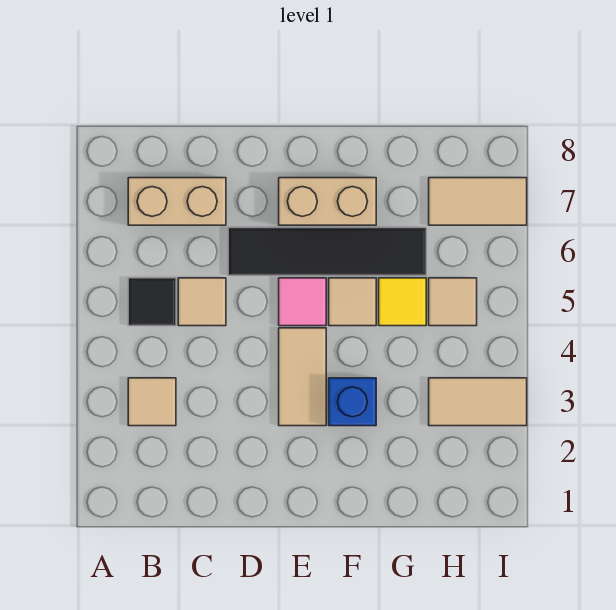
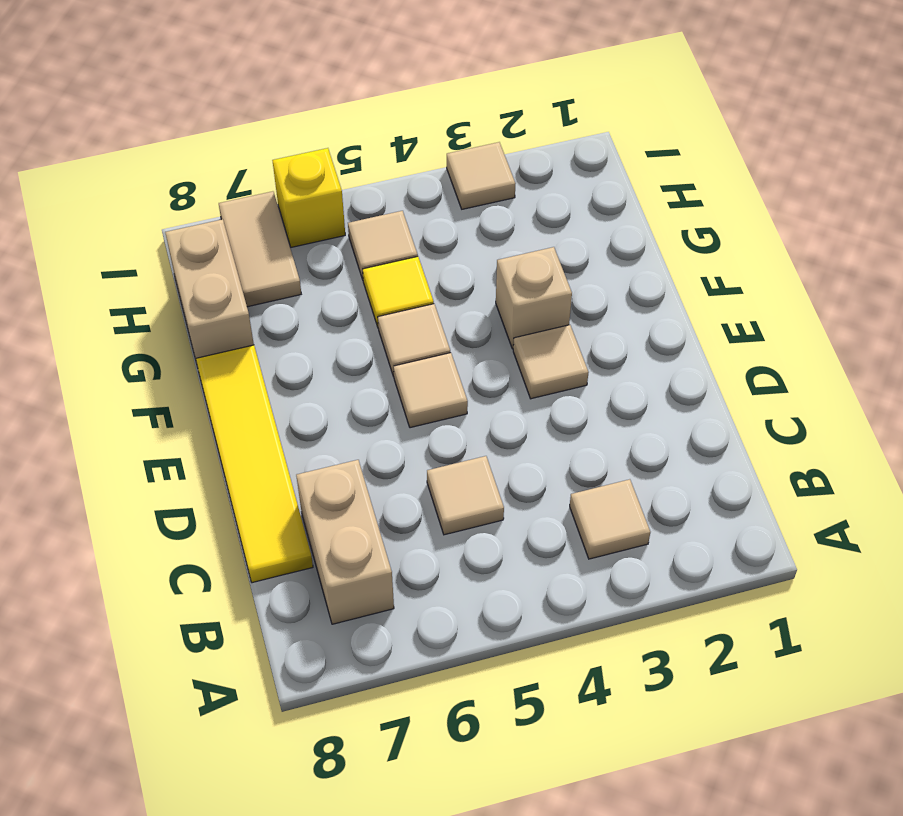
black 1x1 tile [128,278,176,326] -> none
none -> yellow 1x4 tile [196,345,313,583]
black 1x4 tile [228,228,426,275] -> none
tan 1x2 tile [279,328,326,426] -> tan 1x1 tile [513,325,589,399]
pink 1x1 tile [279,278,326,326] -> tan 1x1 tile [394,353,468,428]
tan 1x2 brick [279,178,376,225] -> tan 1x2 brick moved to [165,219,254,359]
blue 1x1 brick [329,378,376,426] -> tan 1x1 brick [496,247,572,349]
tan 1x2 tile [429,378,527,426] -> tan 1x1 tile [447,142,516,209]
none -> yellow 1x1 brick [272,148,345,247]

